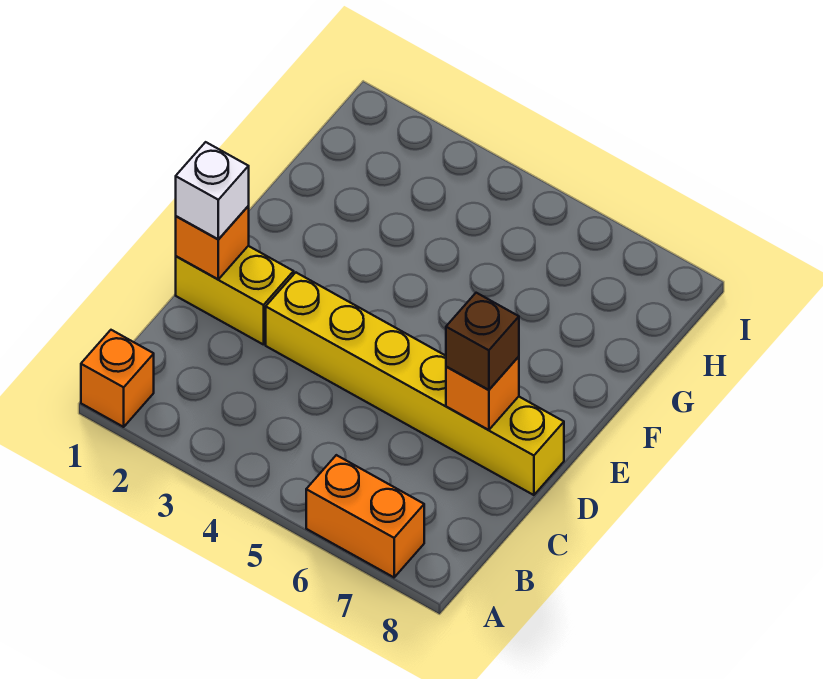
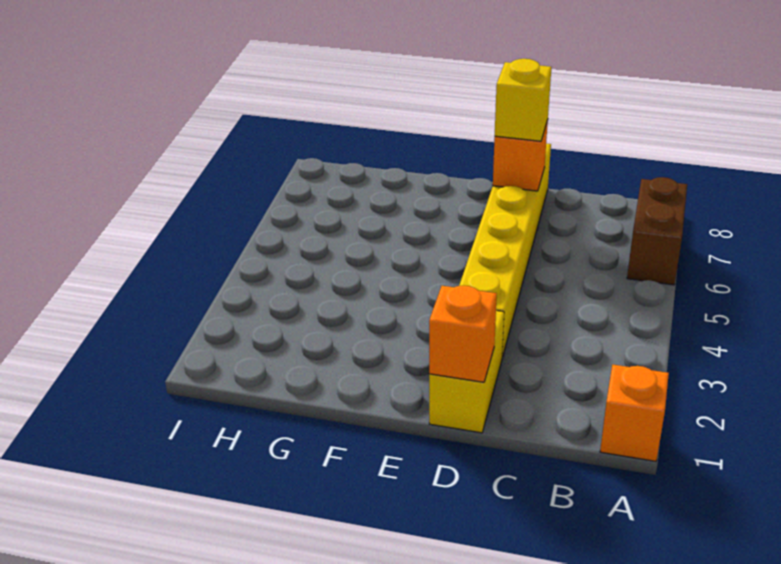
orange 1x2 brick [306,455,424,577] -> brown 1x2 brick [627,177,687,285]
white 1x1 brick [176,142,249,239] -> none
brown 1x1 brick [446,293,519,390] -> yellow 1x1 brick [495,59,551,141]

